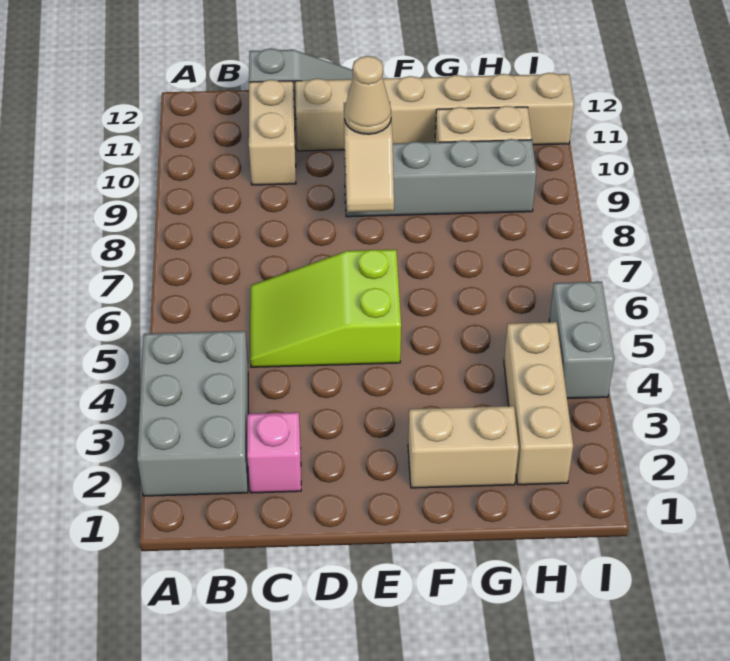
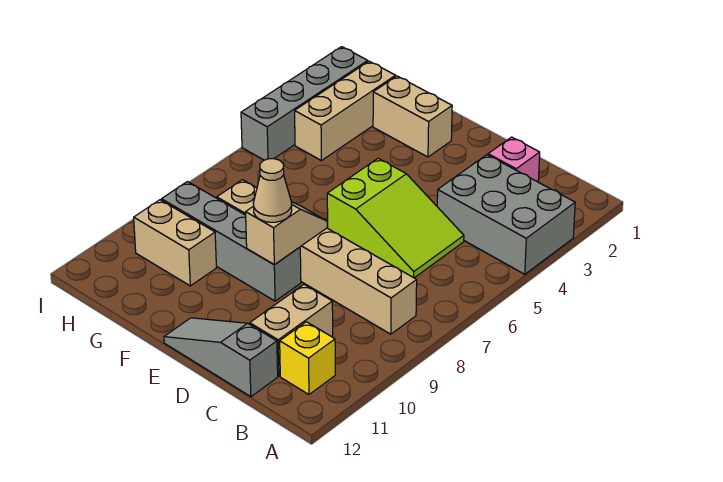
grey 2x3 brick [137,331,248,496] -> grey 2x3 brick turned to [437,155,575,274]
none -> yellow 1x1 brick [280,322,335,394]
tan 1x6 brick [295,73,574,151] -> tan 1x6 brick moved to [217,180,417,334]
grey 1x2 brick [549,282,614,398] -> grey 1x4 brick [241,47,368,160]

